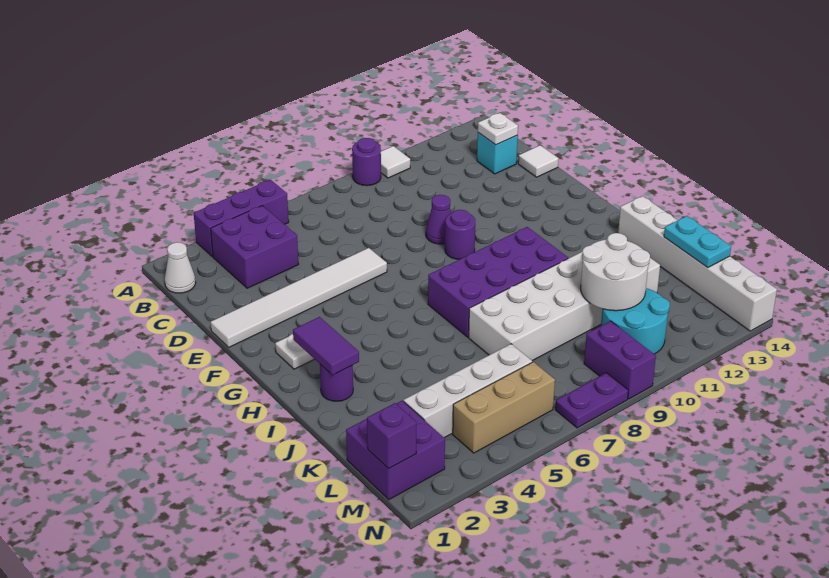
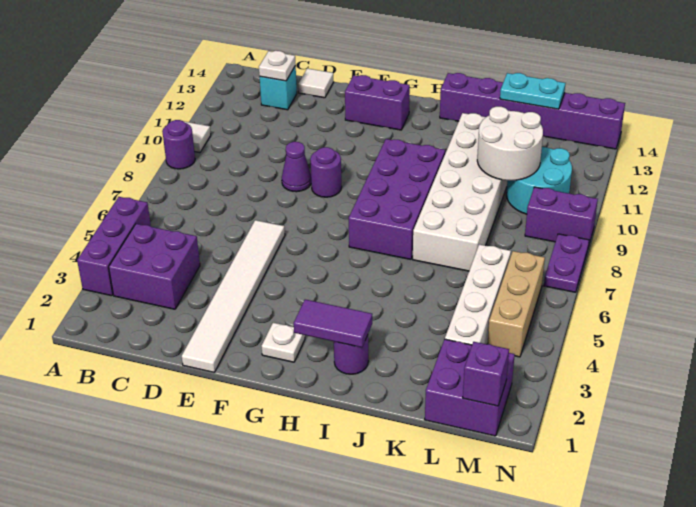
white 1x1 cone [165,242,196,293] -> none
none -> purple 1x2 brick [345,75,410,130]
white 1x6 brick [618,196,777,331] -> purple 1x6 brick [440,73,625,149]

